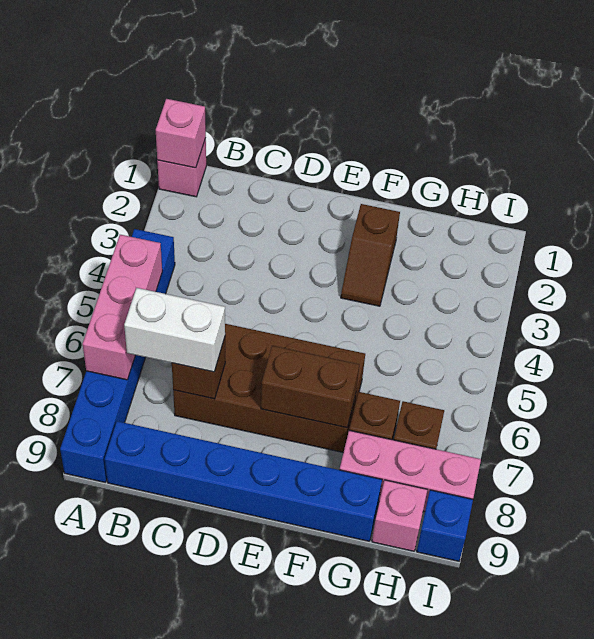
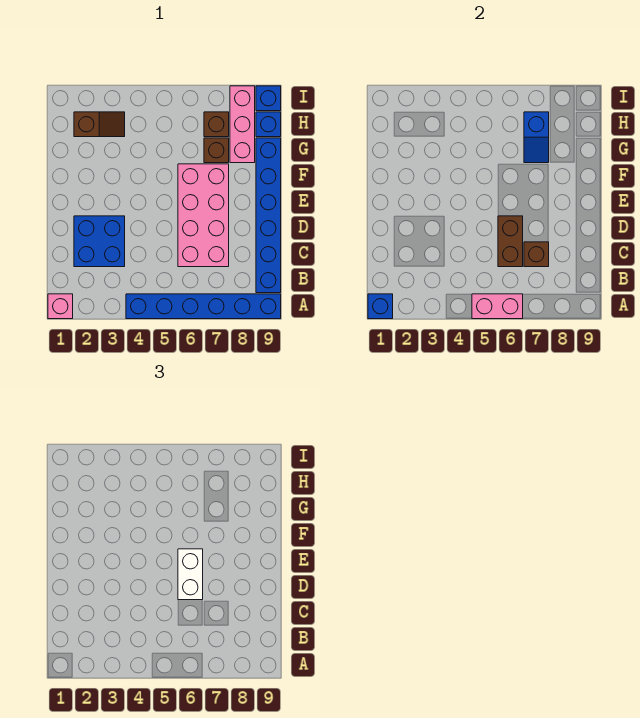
pink 1x1 brick [156,99,206,168] -> blue 1x1 brick [368,294,393,319]
pink 1x3 brick [83,235,162,380] -> pink 1x2 brick [472,294,523,319]
white 1x2 brick [124,288,225,372] -> white 1x2 brick moved to [178,549,203,600]
none -> blue 2x2 brick [74,216,125,267]
brown 2x4 brick [173,324,365,453] -> pink 2x4 brick [178,164,229,267]
brown 1x2 brick [261,346,359,428] -> brown 1x2 brick moved to [498,216,523,267]
brown 1x2 slope [341,204,400,306] -> brown 1x2 slope moved to [74,112,125,137]
none -> blue 1x2 slope [524,112,549,163]
pink 1x1 brick [372,480,427,551] -> blue 1x1 brick [256,112,281,137]

